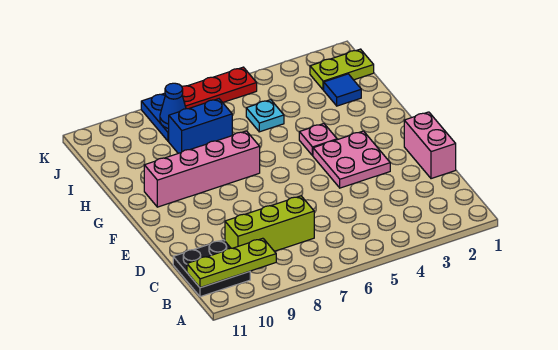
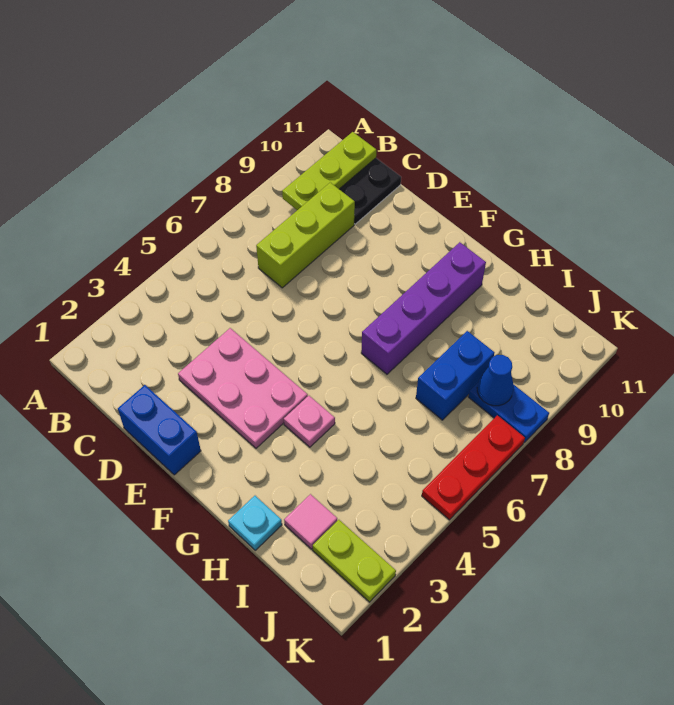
pink 1x2 brick [404,112,456,179] -> blue 1x2 brick [118,385,201,475]
pink 2x2 plate [313,131,390,188] -> pink 2x3 plate [178,328,308,448]
pink 1x4 brick [144,131,260,207] -> purple 1x4 brick [361,242,486,374]
blue 1x1 tile [324,74,361,106] -> pink 1x1 tile [284,494,337,549]
cyan 1x1 plate [246,100,284,132] -> cyan 1x1 plate moved to [228,496,282,550]
lime 1x2 plate [310,49,374,90] -> lime 1x2 plate turned to [313,520,396,602]

